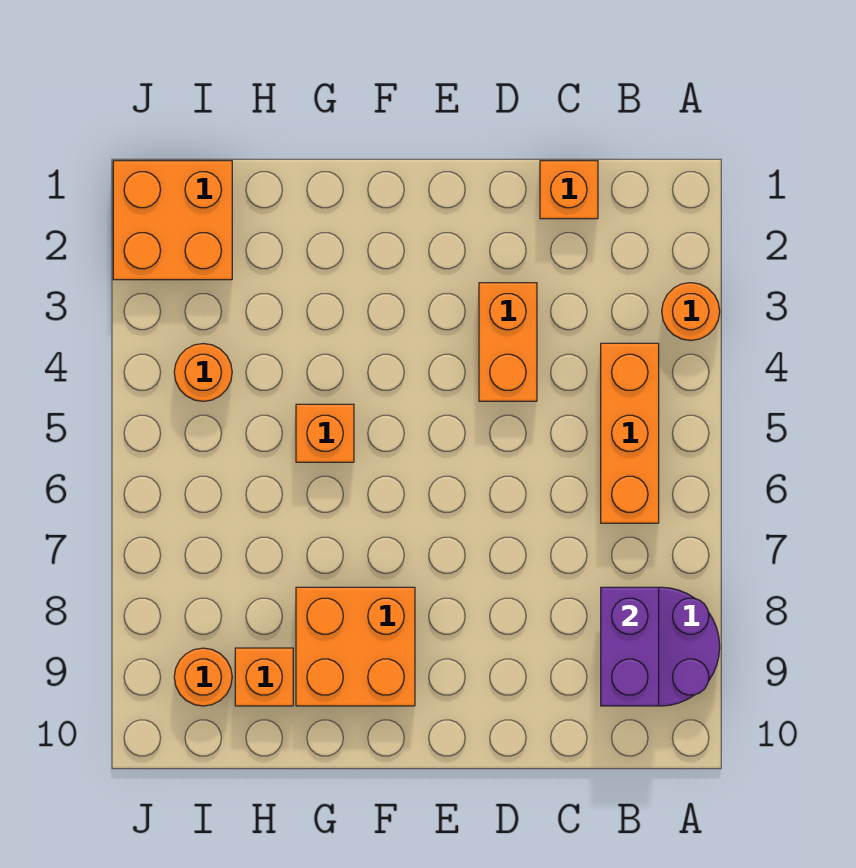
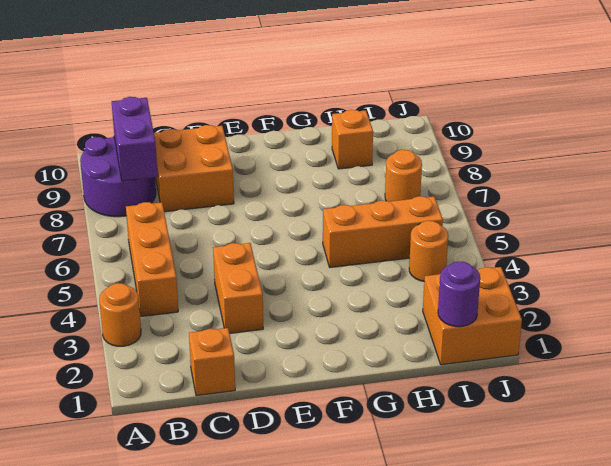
orange 2x2 brick [296,587,415,706] -> orange 2x2 brick moved to [154,125,234,212]
orange 1x1 brick [296,404,354,462] -> orange 1x3 brick [323,196,443,267]
none -> purple 1x1 round brick [438,262,480,327]
orange 1x1 round brick [174,648,232,706] -> orange 1x1 round brick moved to [385,150,422,202]

